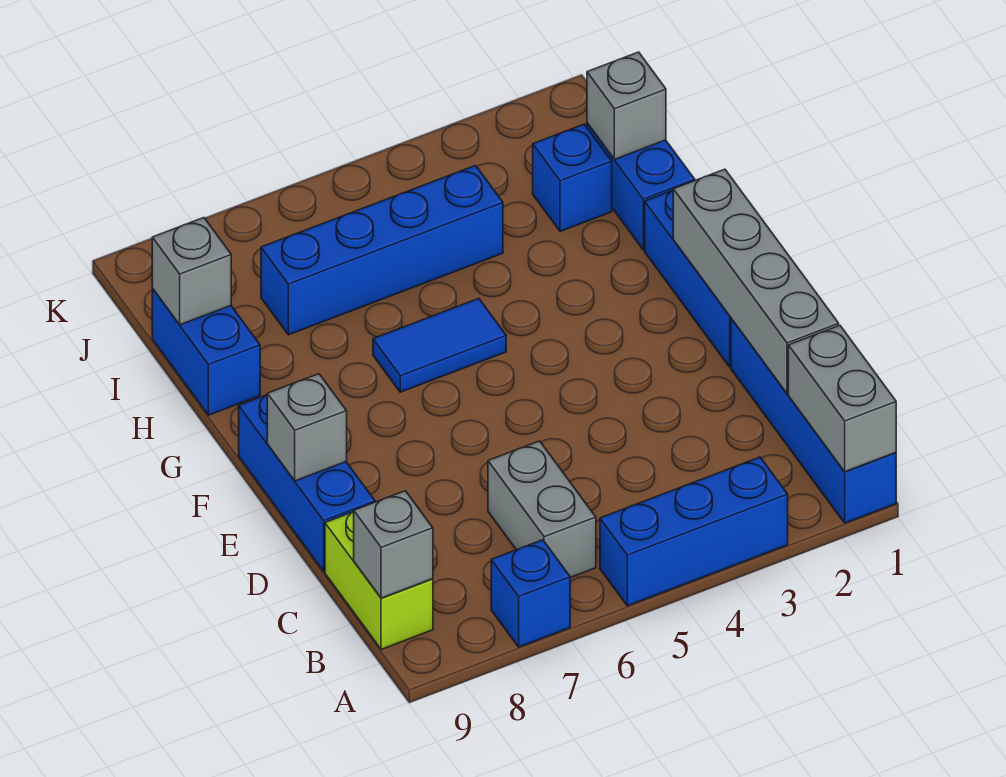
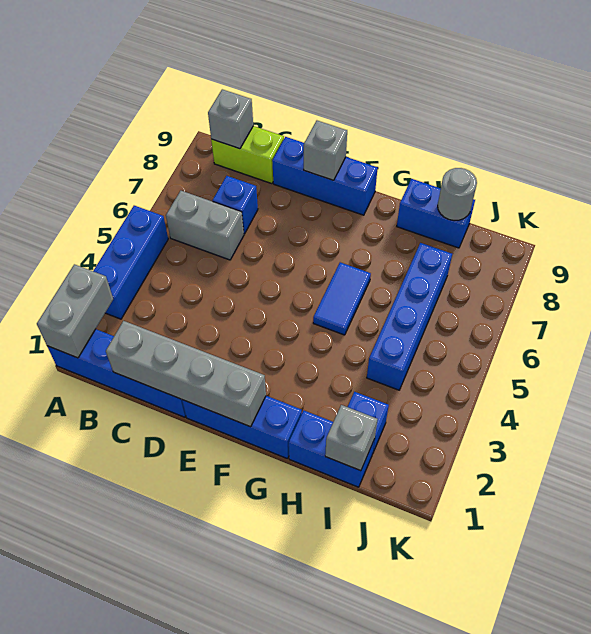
grey 1x2 brick [788,326,896,472] -> grey 1x2 brick turned to [37,264,113,358]
blue 1x1 brick [491,540,570,647] -> blue 1x1 brick moved to [213,176,258,234]
grey 1x1 brick [152,218,231,325] -> grey 1x1 round brick [438,168,477,220]

